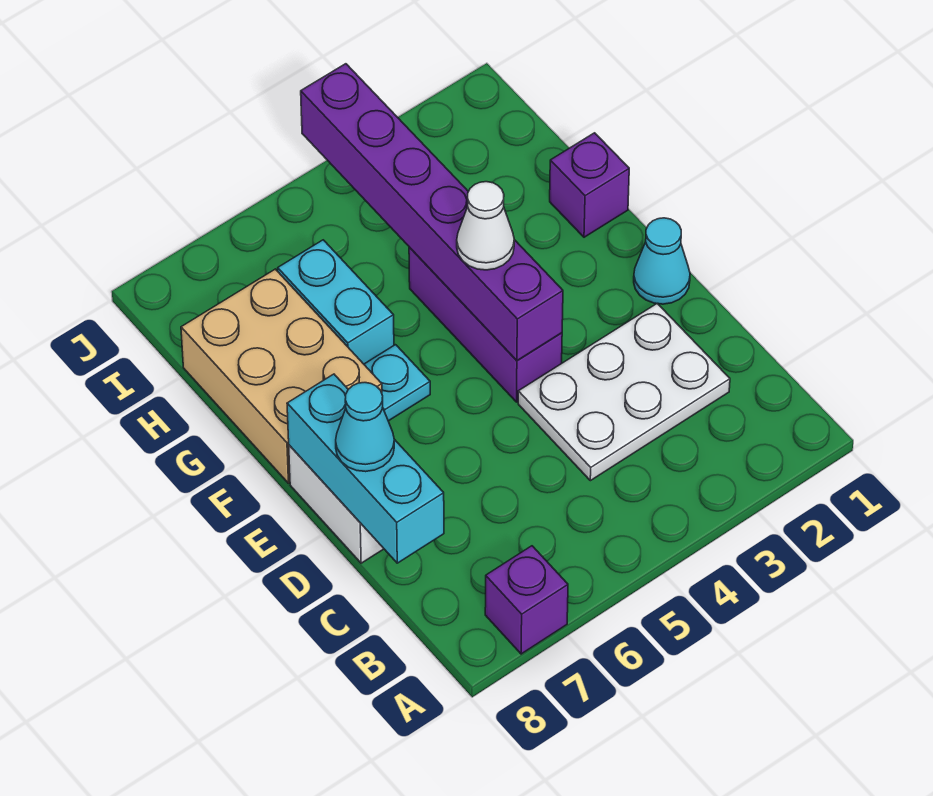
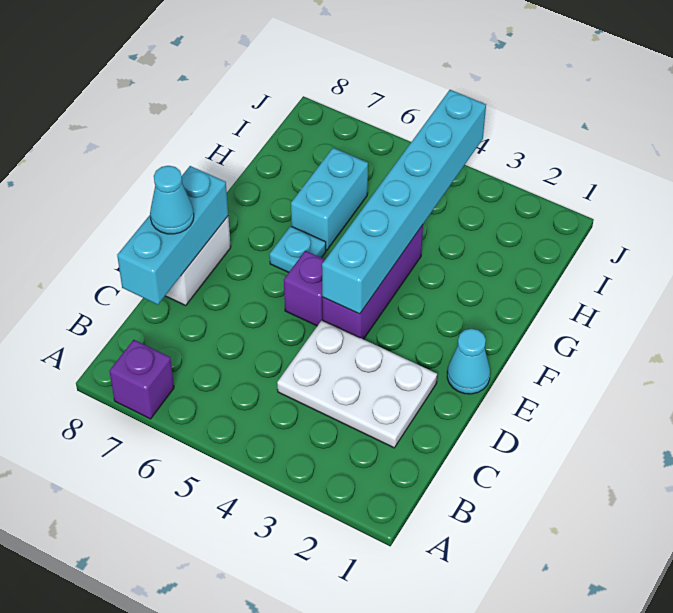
purple 1x6 brick [301,64,563,361] -> cyan 1x6 brick [322,90,486,314]
white 1x1 cone [457,182,514,270] -> none
tan 2x3 brick [181,269,382,483] -> none
purple 1x1 brick [550,133,629,237] -> purple 1x1 brick moved to [284,251,325,326]

